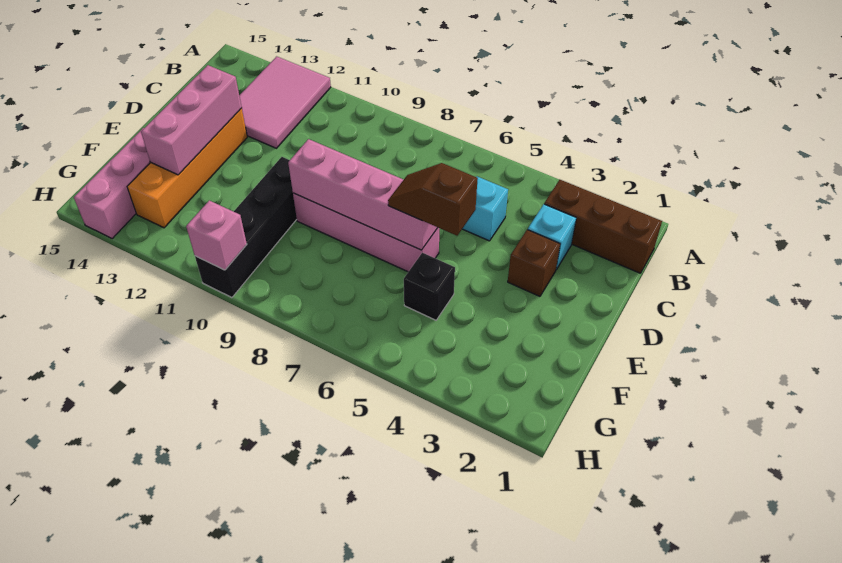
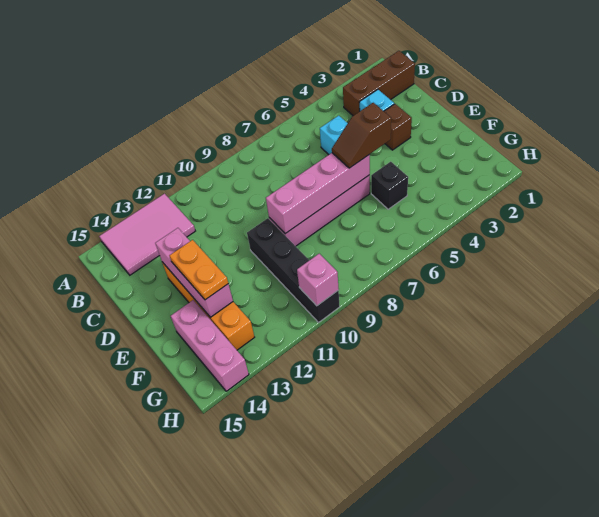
pink 2x3 tile [239,56,331,148] -> pink 2x3 tile turned to [99,194,195,275]
none -> orange 1x2 plate [169,240,228,300]

